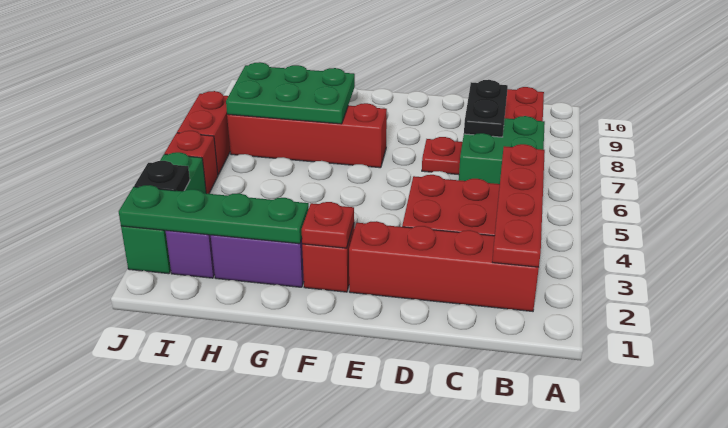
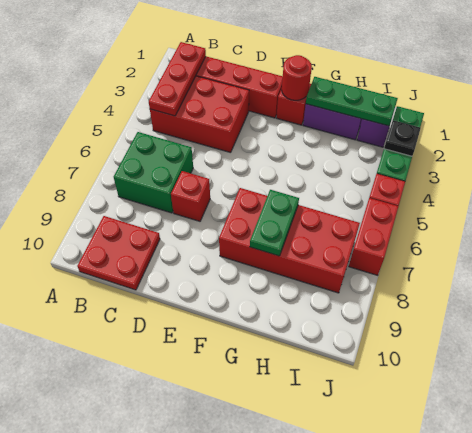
red 1x4 plate [492,144,545,267] -> red 1x3 plate [149,42,206,116]
black 1x2 plate [464,80,508,137] -> none
red 1x1 plate [422,137,462,175] -> red 1x1 brick [171,171,210,221]
red 1x1 plate [302,202,354,248] -> red 1x1 round brick [282,55,312,100]
red 1x4 brick [227,103,387,168] -> red 2x4 brick [219,188,360,293]
green 1x4 plate [119,185,309,244] -> green 1x3 plate [306,77,398,126]
green 2x3 plate [226,62,355,124] -> green 1x2 plate [250,190,299,256]

